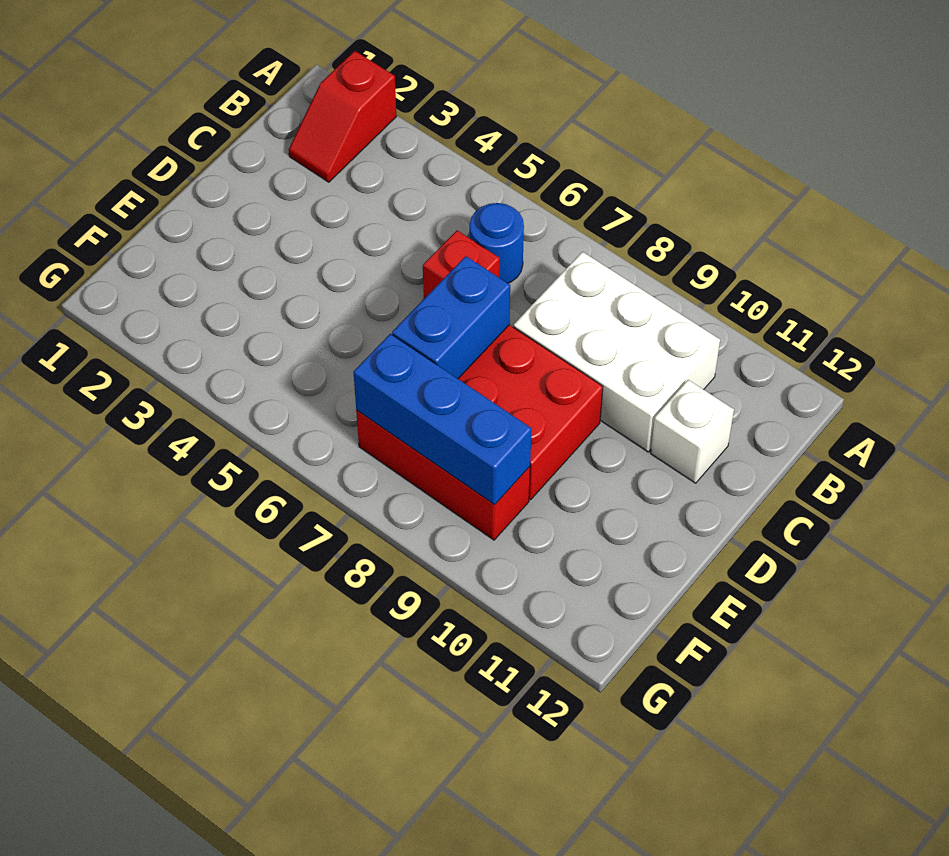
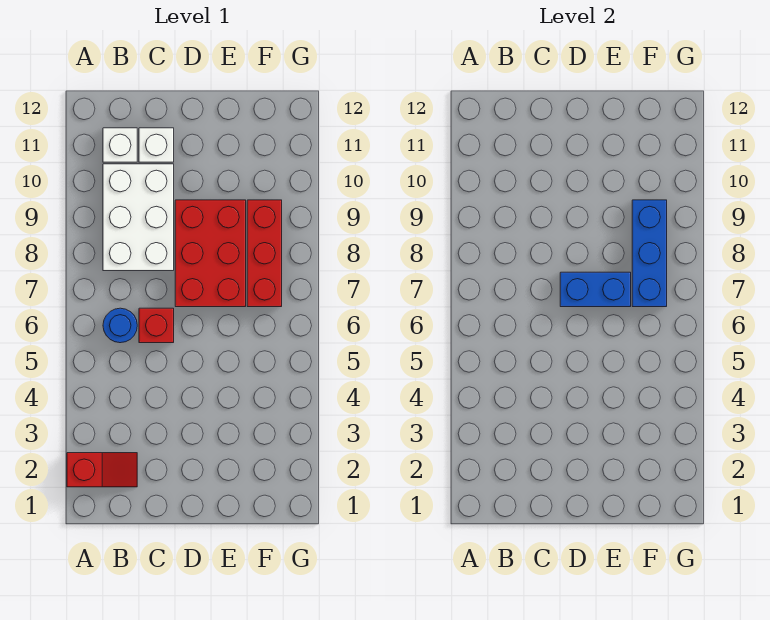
none -> white 1x1 brick [103,128,137,162]

